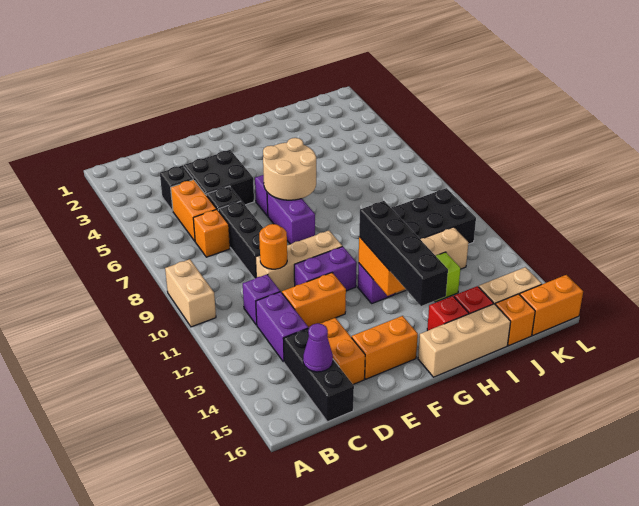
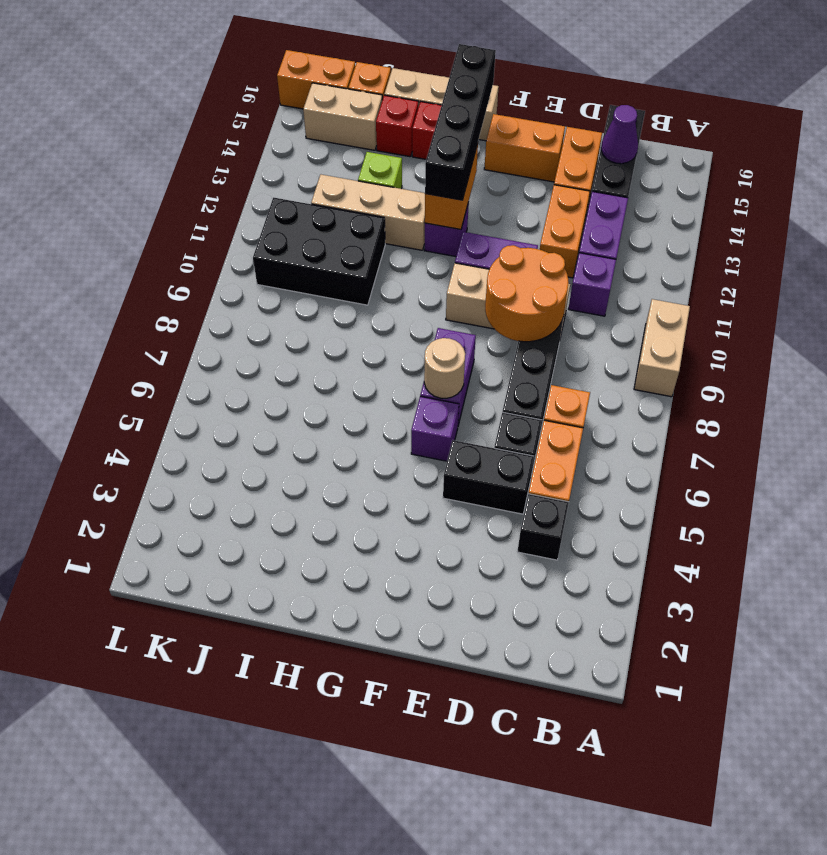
black 2x2 brick [184,150,254,205] -> black 1x2 brick [443,440,534,514]
orange 1x1 round brick [259,224,287,269] -> orange 2x2 round brick [485,245,569,342]
orange 1x2 brick [282,273,346,328] -> orange 1x2 brick turned to [540,185,590,278]
tan 2x2 round brick [263,138,316,200] -> tan 1x1 round brick [424,338,465,398]

